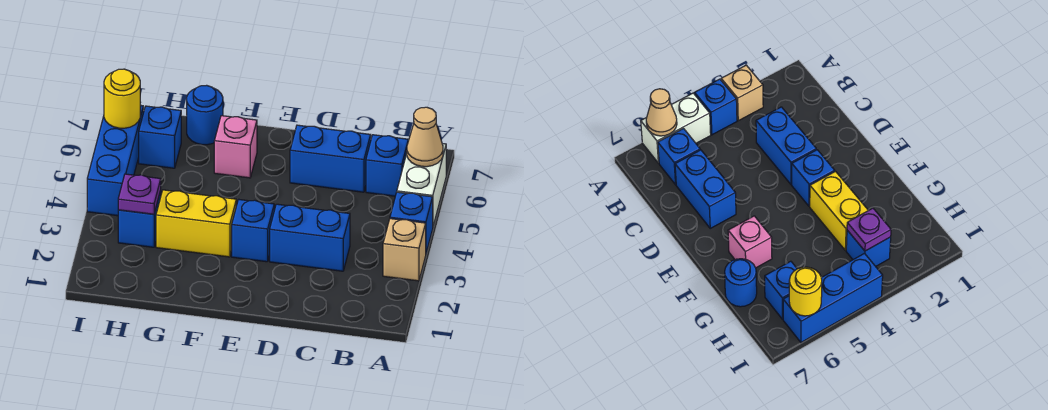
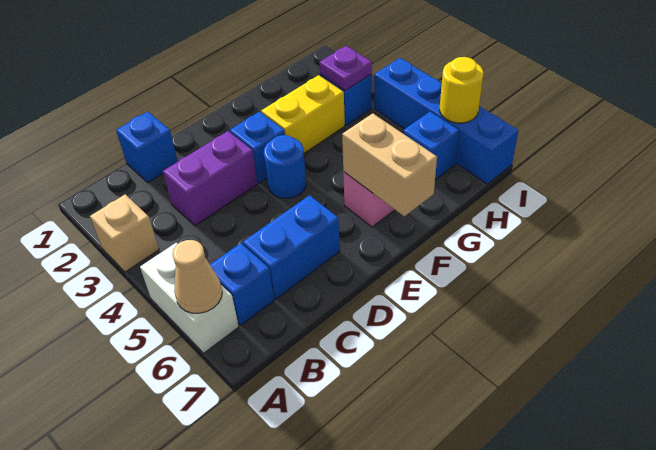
blue 1x1 brick [390,192,433,253] -> blue 1x1 brick moved to [116,112,178,182]
blue 1x2 brick [270,204,350,271] -> purple 1x2 brick [163,131,258,226]
none -> tan 1x2 brick [342,113,437,216]
blue 1x1 round brick [187,85,223,145] -> blue 1x1 round brick moved to [264,135,306,198]
blue 1x3 brick [87,105,143,216] -> blue 1x4 brick [374,58,518,184]

